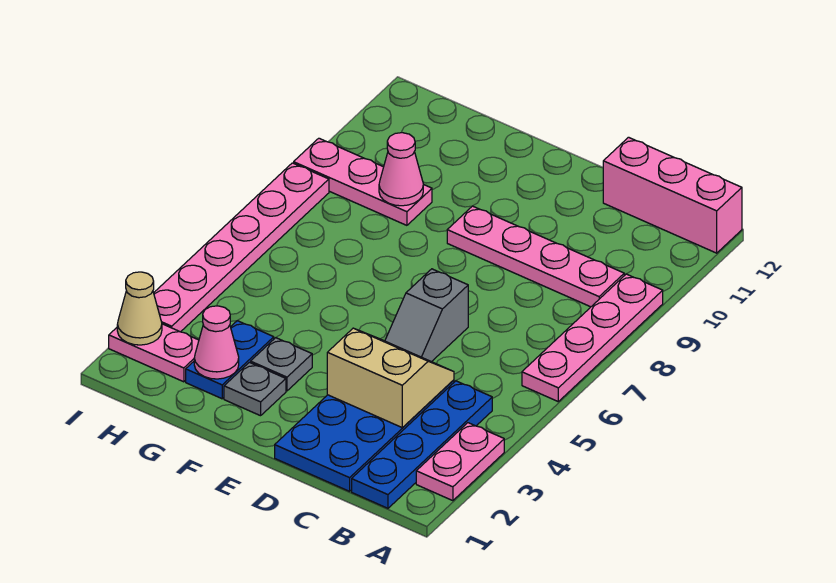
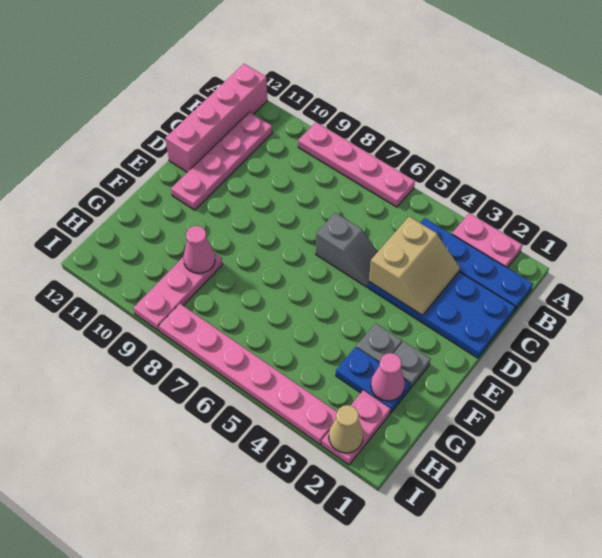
pink 1x3 brick [603,137,742,253] -> pink 1x4 brick [166,64,267,172]
pink 1x4 plate [447,206,624,307] -> pink 1x4 plate moved to [171,112,272,210]
tan 2x2 slope [327,328,454,427] -> tan 2x2 slope turned to [369,217,460,315]

